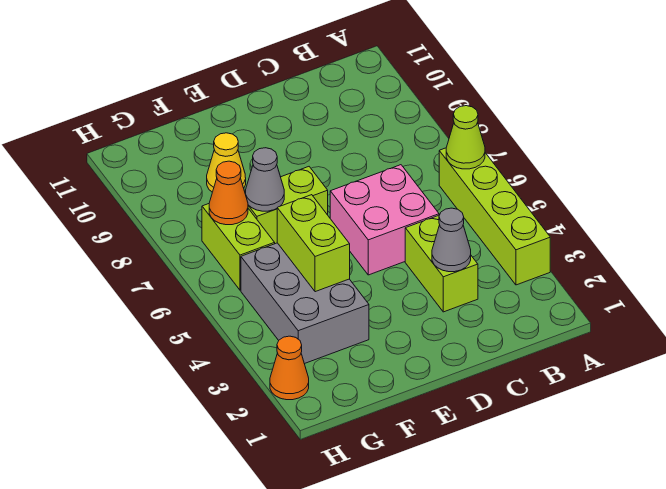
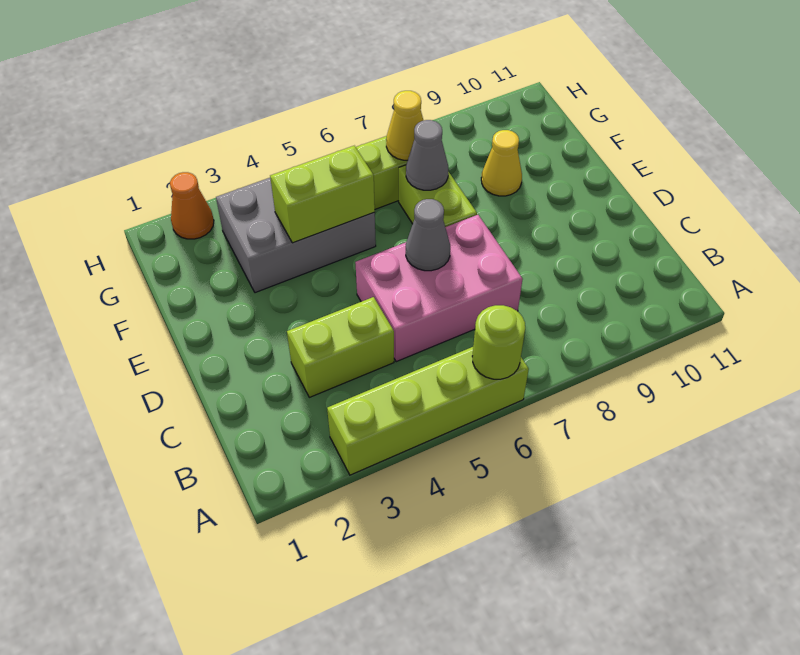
lime 1x1 cone [446,106,485,169] -> lime 1x1 round brick [472,305,525,379]
grey 1x1 cone [432,208,471,272] -> grey 1x1 cone moved to [406,199,450,271]
pink 2x2 brick [330,165,439,275] -> pink 2x3 brick [355,215,523,362]
orange 1x1 cone [209,161,248,225] -> yellow 1x1 cone [386,91,424,160]

